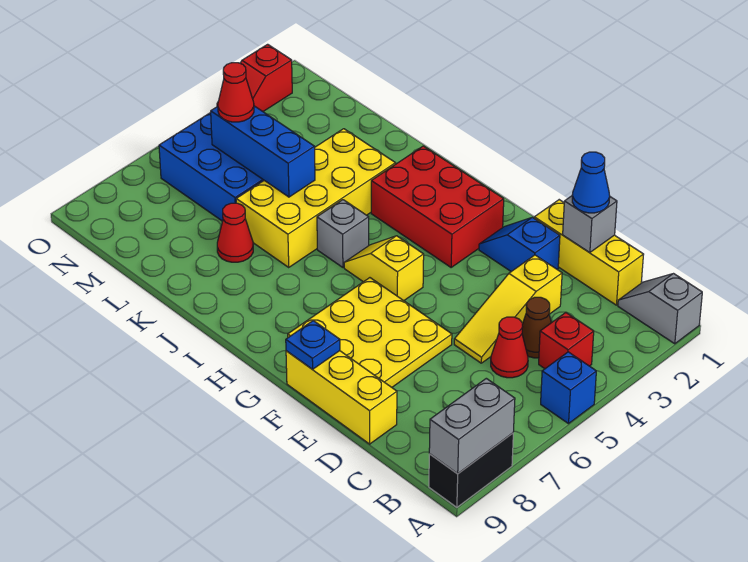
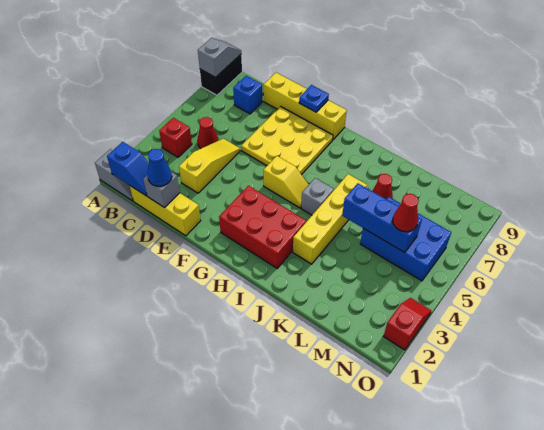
blue 1x1 brick [541,352,596,424] -> blue 1x1 brick moved to [233,76,263,114]
grey 1x2 brick [429,378,515,474] -> grey 1x2 slope [198,38,241,77]
brown 1x1 cone [522,297,551,358] -> none
yellow 1x3 brick [286,351,397,444] -> yellow 1x4 brick [264,73,347,140]
blue 1x2 slope [479,217,560,271] -> blue 1x2 slope moved to [107,142,149,196]
yellow 2x4 brick [236,129,396,267] -> yellow 1x4 brick [293,174,367,264]

